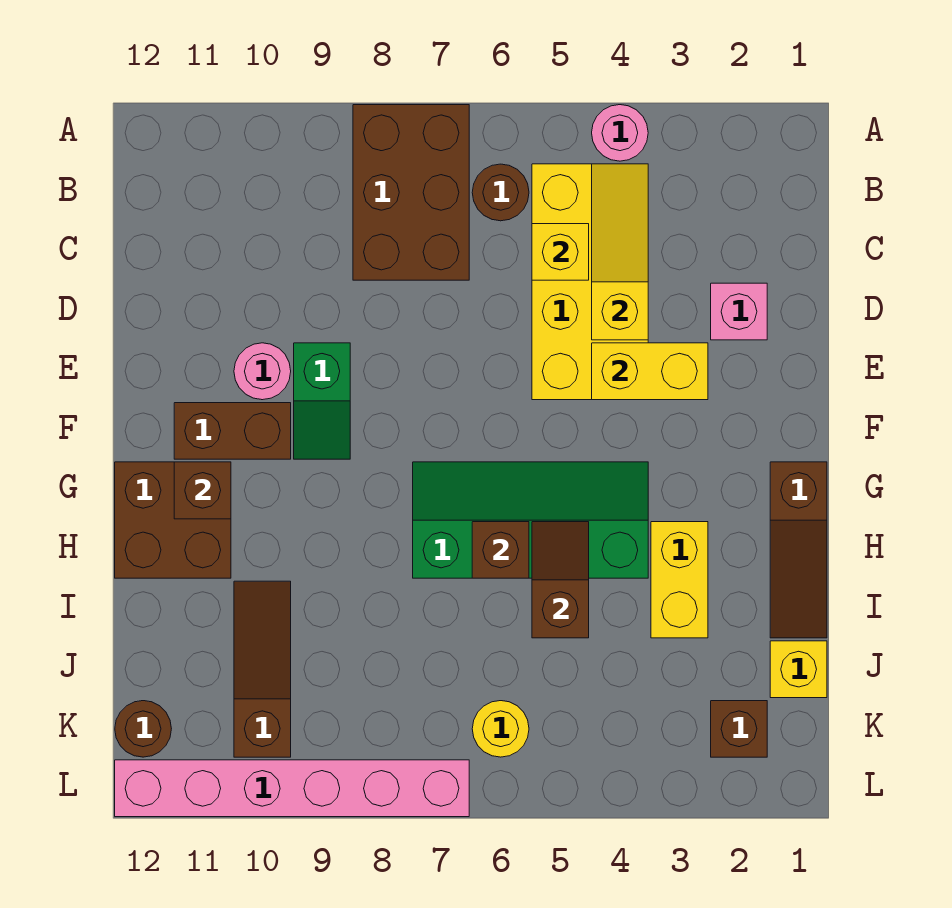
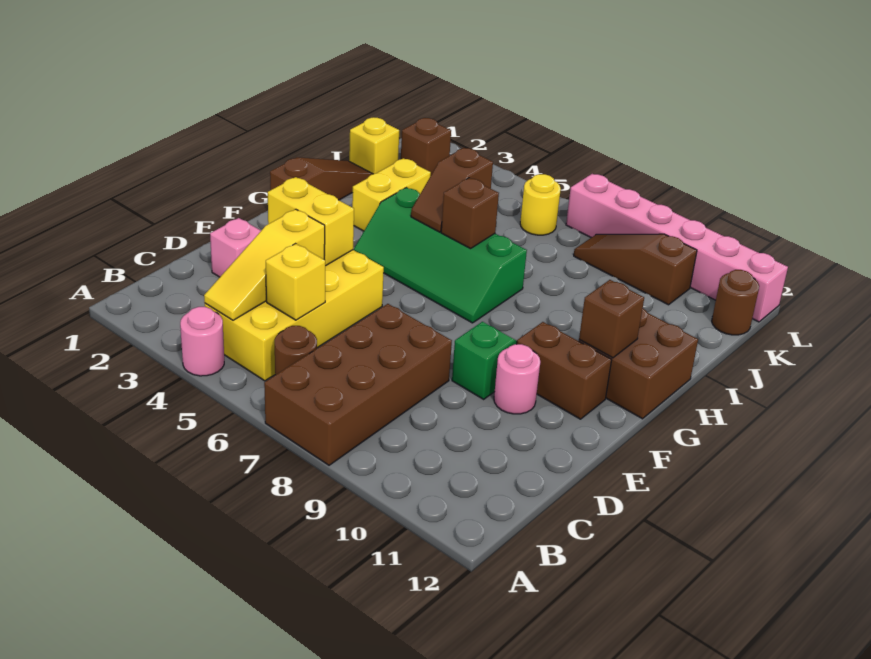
brown 2x3 brick [353,105,469,280] -> brown 2x4 brick [264,304,452,465]
brown 1x3 slope [234,581,291,757] -> brown 1x3 slope turned to [574,234,697,305]

